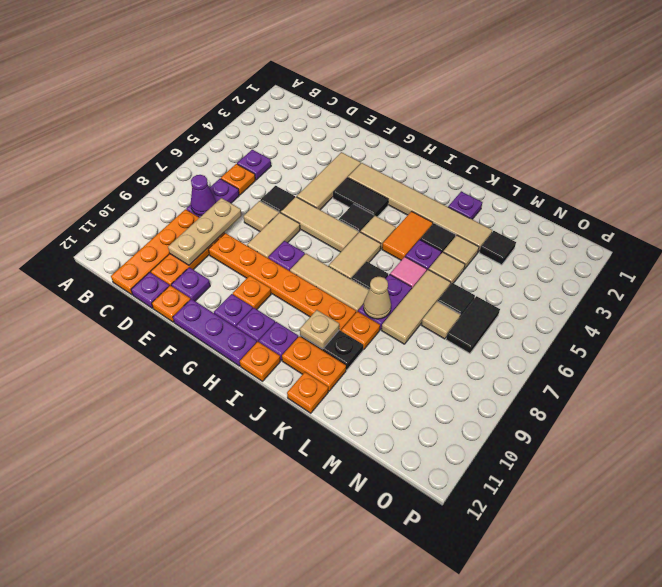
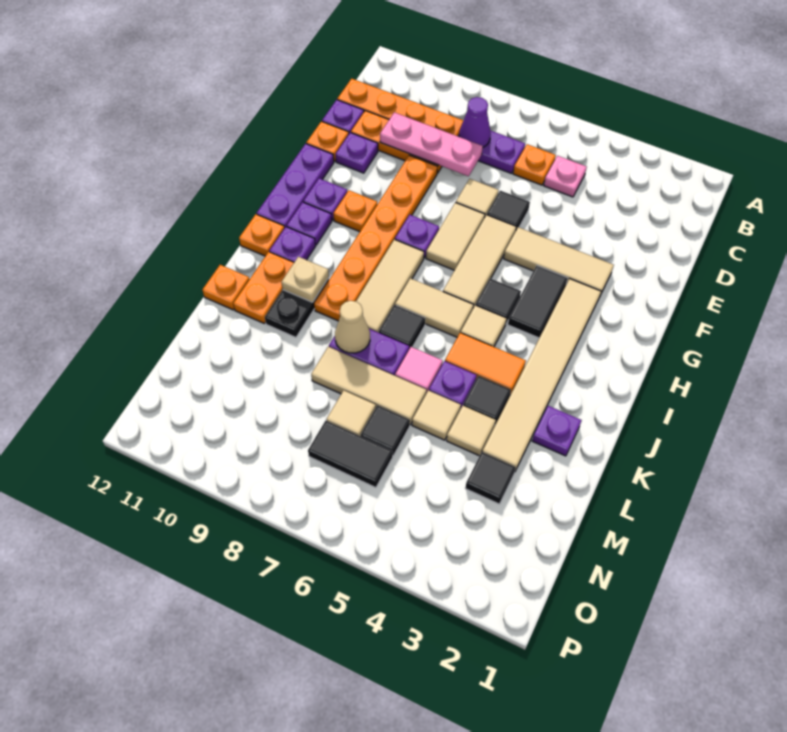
purple 1x1 plate [237,150,271,180] -> pink 1x1 plate [544,156,587,197]
tan 1x3 plate [168,198,242,265] -> pink 1x3 plate [380,112,483,176]
tan 1x2 tile [247,213,300,258] -> tan 1x2 tile turned to [426,202,485,270]
orange 1x1 plate [341,311,380,350] -> none

